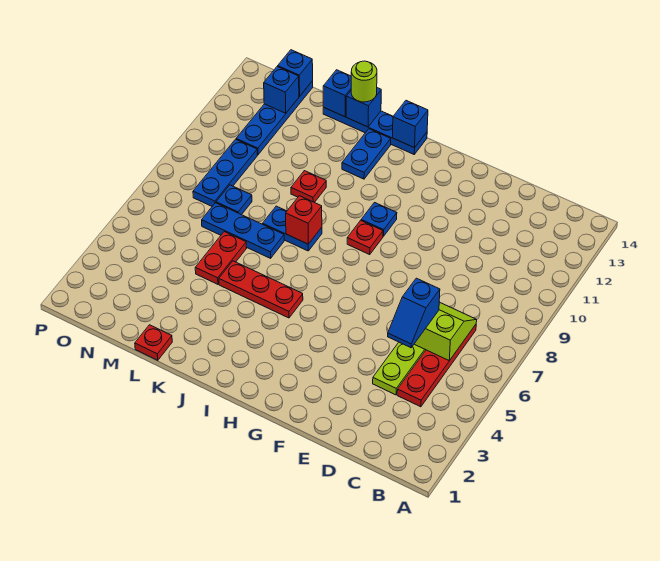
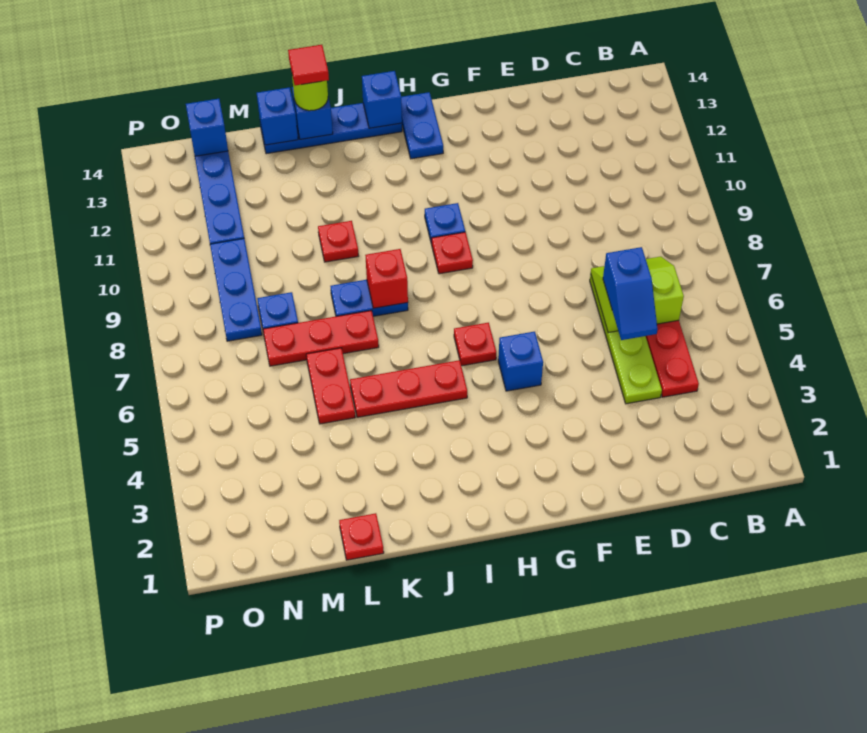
none -> red 1x1 plate [454,323,496,366]
blue 1x2 plate [342,129,391,179] -> blue 1x2 plate moved to [401,92,443,159]
blue 1x3 plate [202,203,284,258] -> red 1x3 plate [263,310,379,366]
none -> red 1x1 tile [288,45,329,85]
blue 1x1 brick [264,67,299,113] -> blue 1x1 brick moved to [498,332,543,391]

